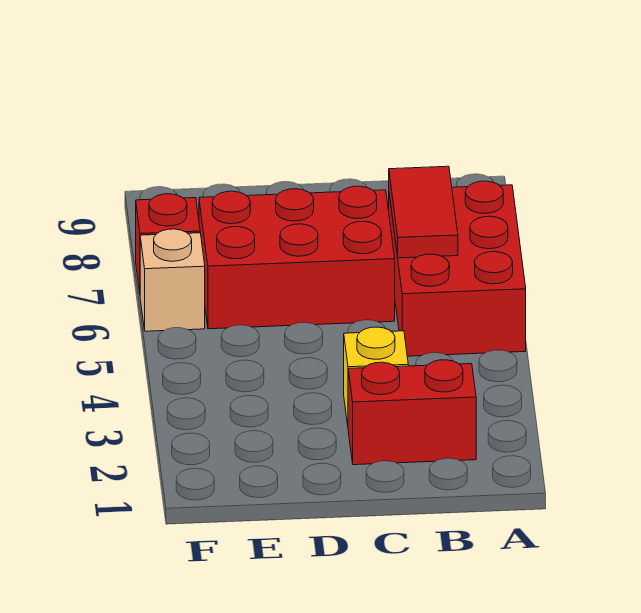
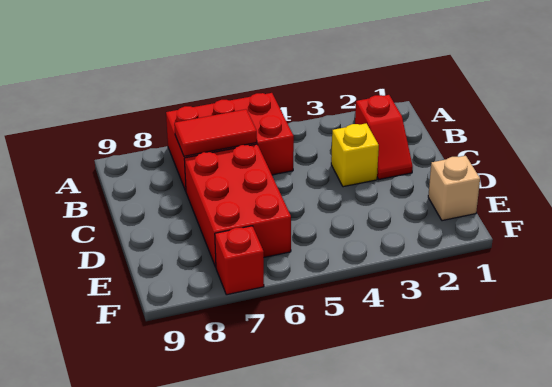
red 1x2 brick [348,360,476,465] -> red 1x2 slope [355,95,413,179]
tan 1x1 brick [140,229,205,331] -> tan 1x1 brick moved to [428,156,480,221]

